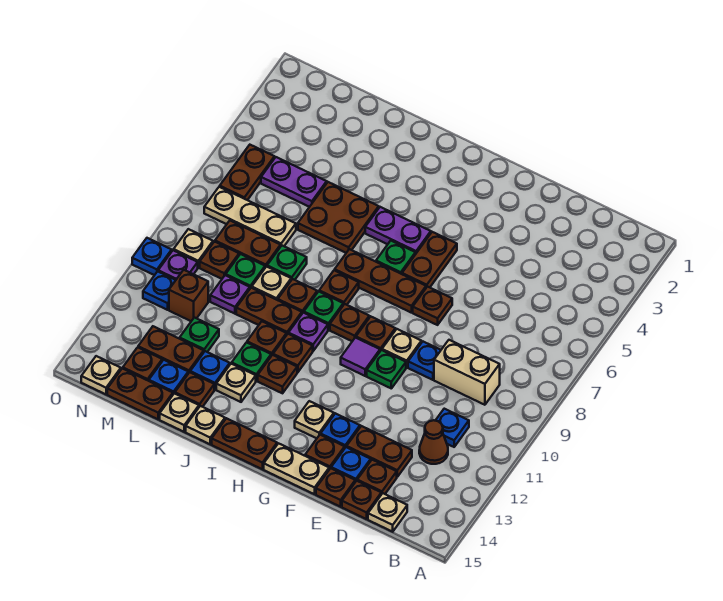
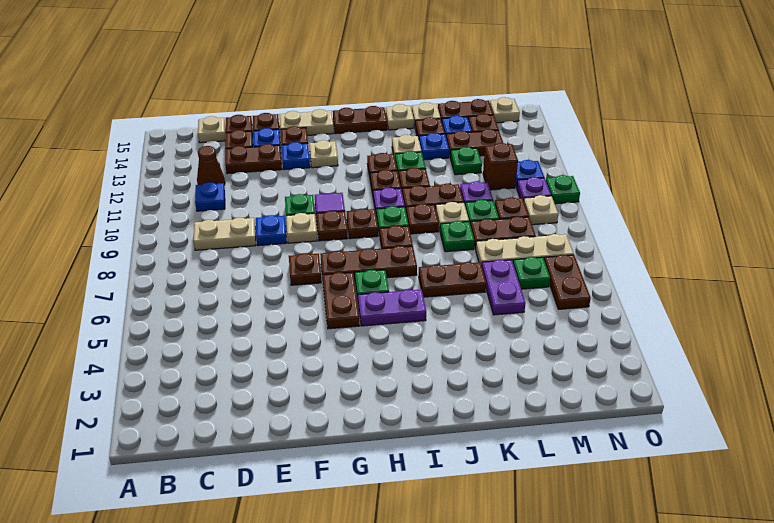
tan 1x2 brick [434,340,500,405] -> tan 1x2 plate [194,218,256,250]
brown 2x2 plate [298,182,379,253] -> brown 1x2 plate [419,262,486,297]
purple 1x2 plate [261,157,327,207] -> purple 1x2 plate turned to [482,260,525,315]
none -> green 1x1 plate [513,257,550,289]
blue 1x1 plate [132,238,172,275] -> green 1x1 plate [546,175,580,204]

